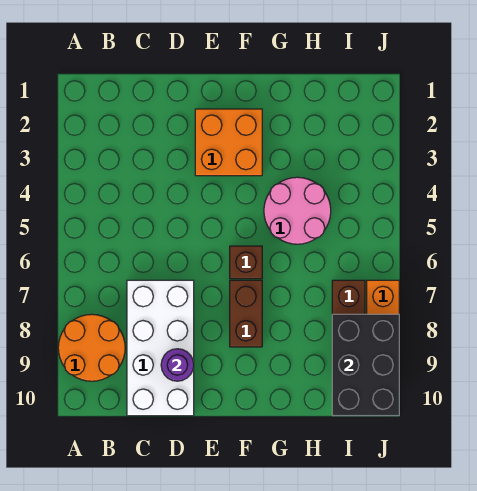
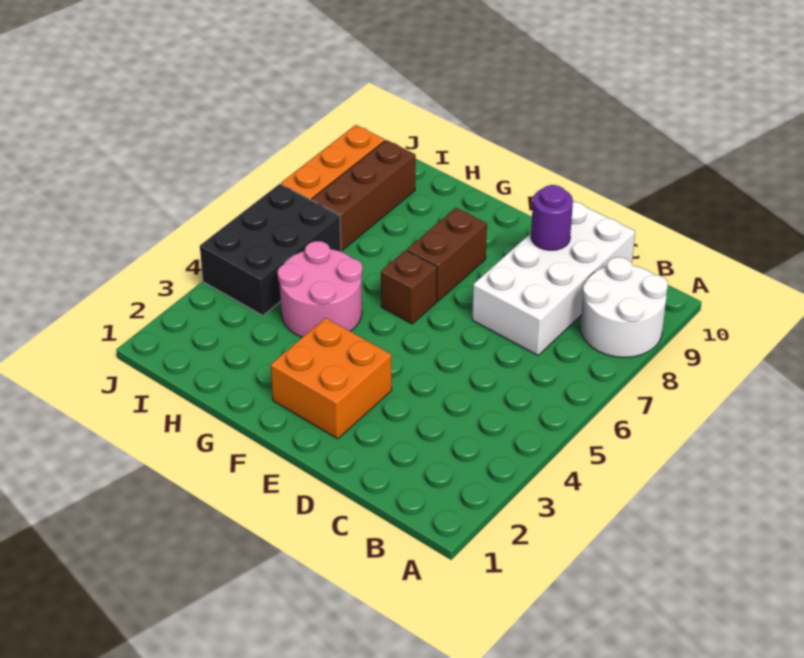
orange 2x2 round brick [58,314,125,381] -> white 2x2 round brick [580,257,668,357]
black 2x3 brick [332,314,399,416] -> black 2x3 brick moved to [200,184,341,316]

